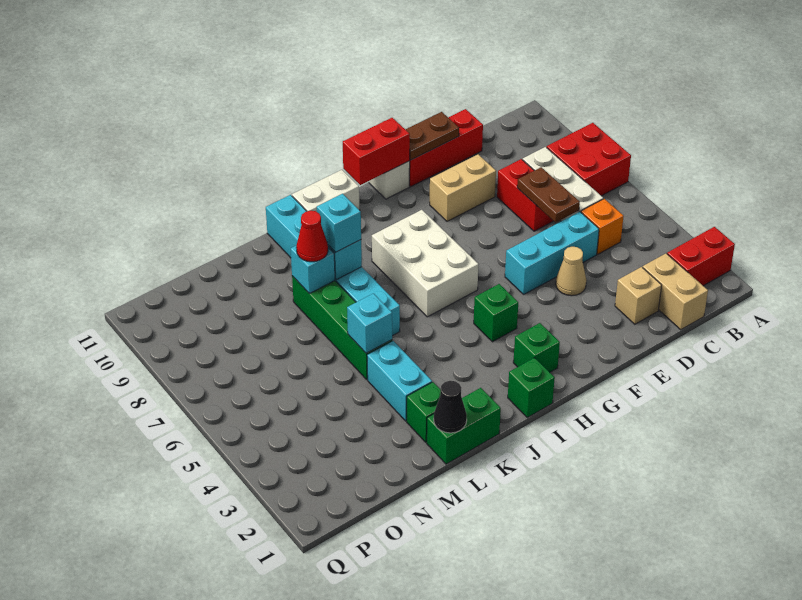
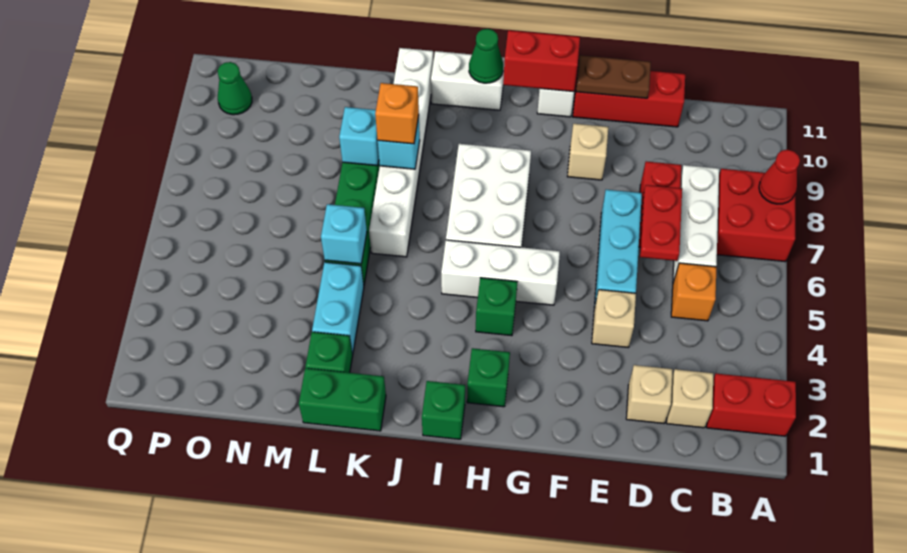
tan 1x2 brick [643,253,708,330] -> tan 1x1 brick [667,369,713,428]
cyan 1x3 brick [505,212,599,294] -> cyan 1x3 brick turned to [594,190,642,309]
brown 1x2 plate [517,167,580,222] -> red 1x2 plate [640,185,682,261]
tan 1x1 cone [556,247,586,296] -> tan 1x1 brick [592,290,636,348]
tan 1x2 brick [430,154,496,221] -> tan 1x1 brick [567,124,608,180]
none -> white 1x3 brick [441,240,560,305]
none -> green 1x1 cone [469,29,503,83]
cyan 1x6 brick [266,195,400,336] -> white 1x6 brick [369,48,433,257]
cyan 1x1 brick [317,194,361,252] -> orange 1x1 brick [375,83,419,144]
black 1x1 cone [434,381,467,433] -> none
red 1x1 cone [296,211,328,262] -> red 1x1 cone moved to [759,150,800,204]
none -> green 1x1 cone [218,62,252,115]

